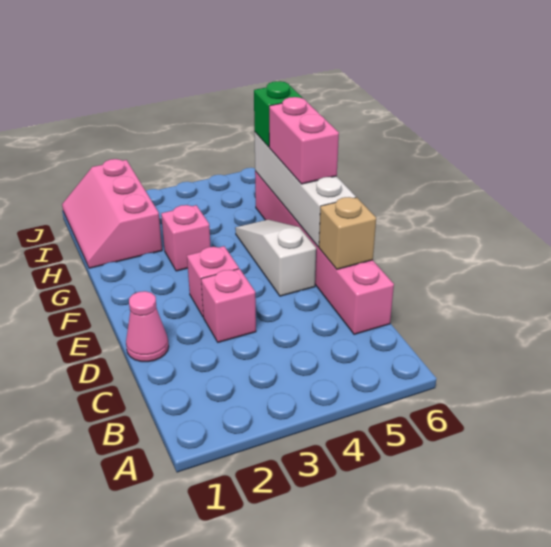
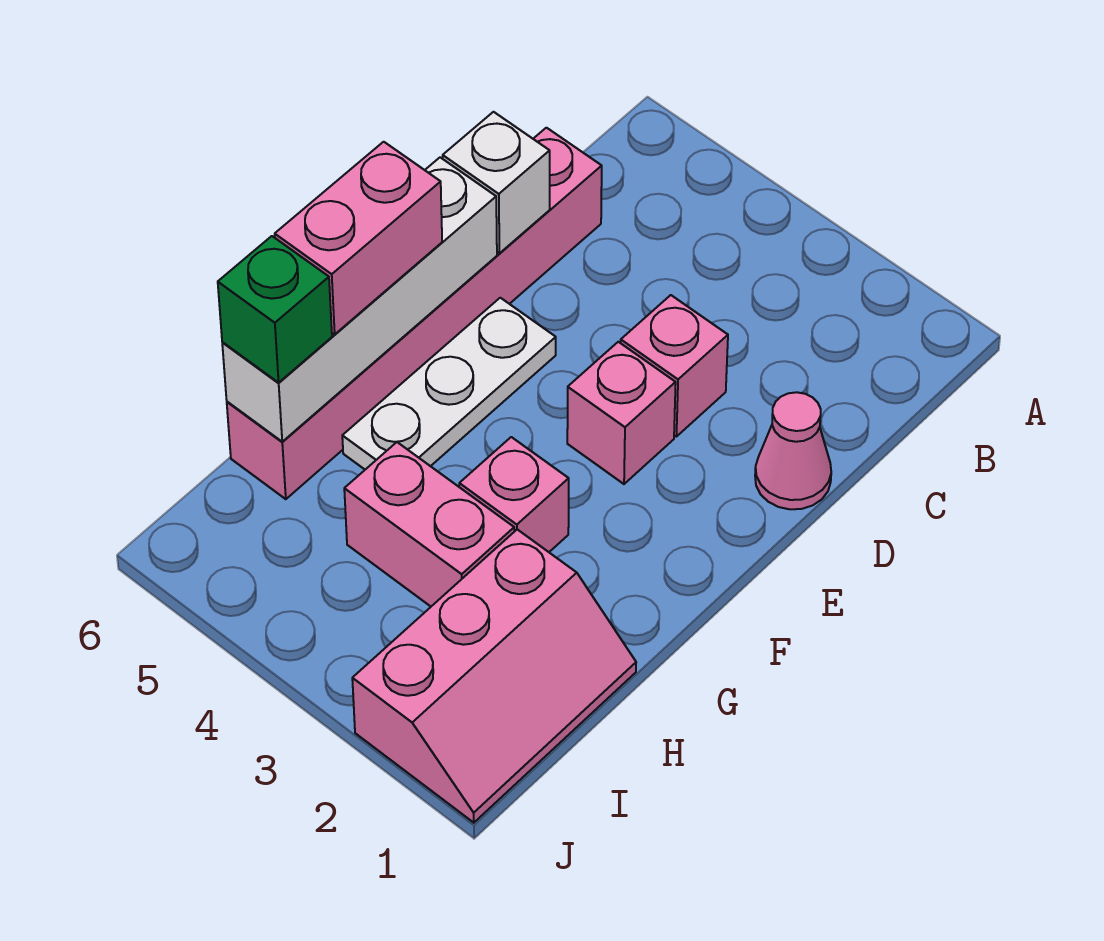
tan 1x1 brick [319,197,376,269] -> white 1x1 brick [443,112,550,253]
white 1x3 slope [235,220,316,296] -> white 1x3 plate [342,298,556,470]
none -> pink 1x2 brick [344,442,514,606]

